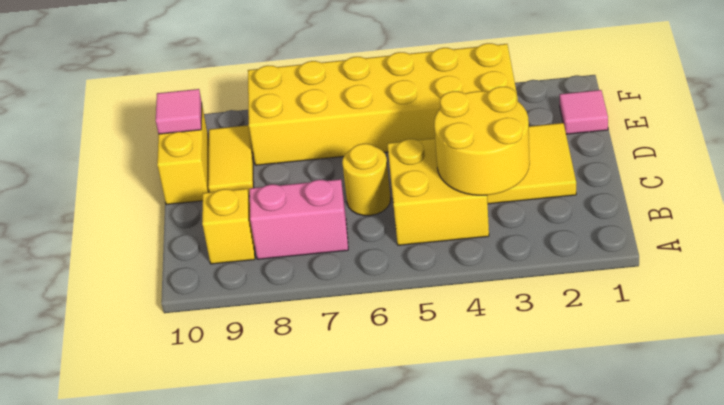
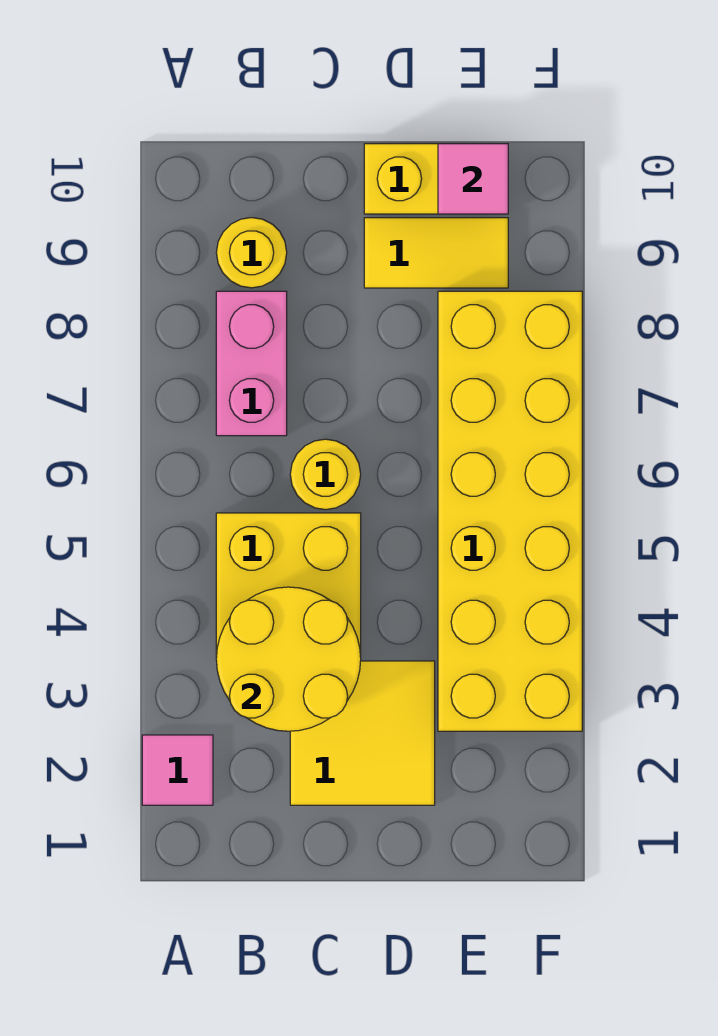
yellow 1x1 brick [202,189,255,264] -> yellow 1x1 round brick [216,218,287,288]
pink 1x1 tile [560,90,608,134] -> pink 1x1 tile moved to [142,735,213,805]

